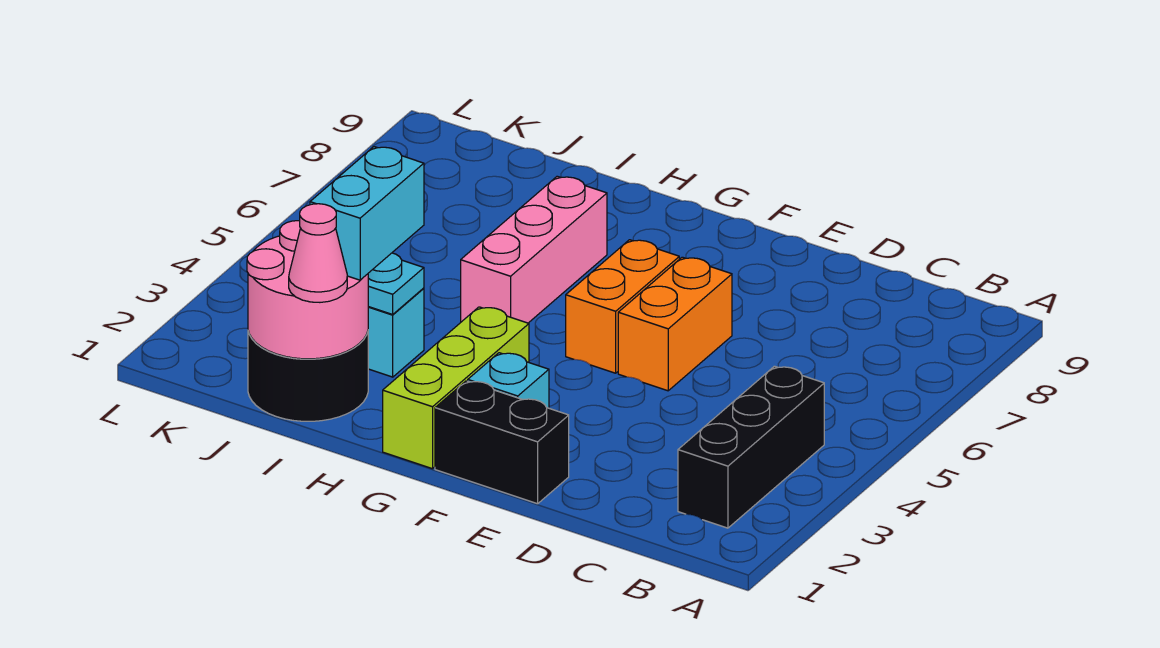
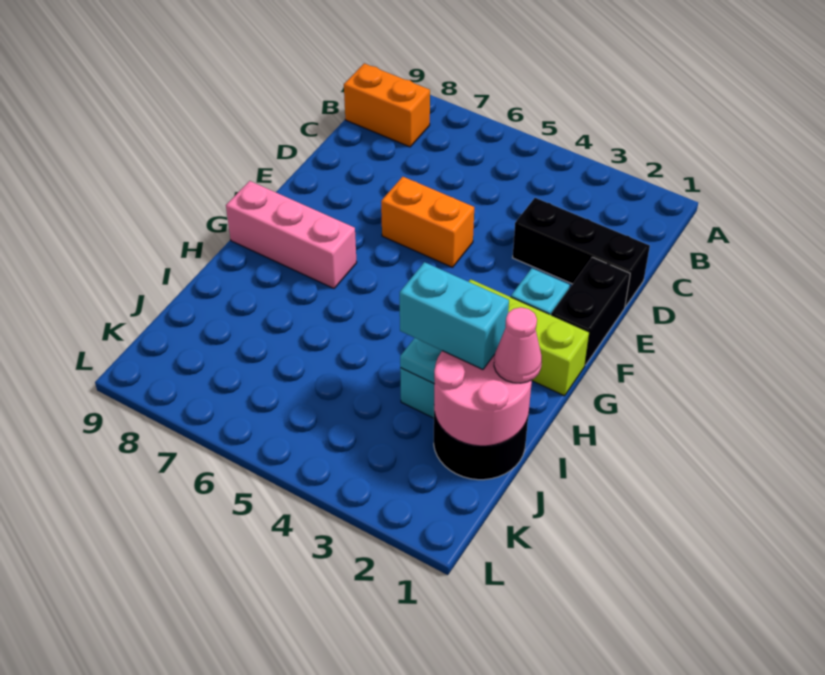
black 1x3 brick [678,366,824,528] -> black 1x3 brick moved to [513,198,650,307]
orange 1x2 brick [566,240,679,373] -> orange 1x2 brick moved to [344,63,430,147]
pink 1x3 brick [461,176,607,323] -> pink 1x3 brick moved to [226,181,357,288]

